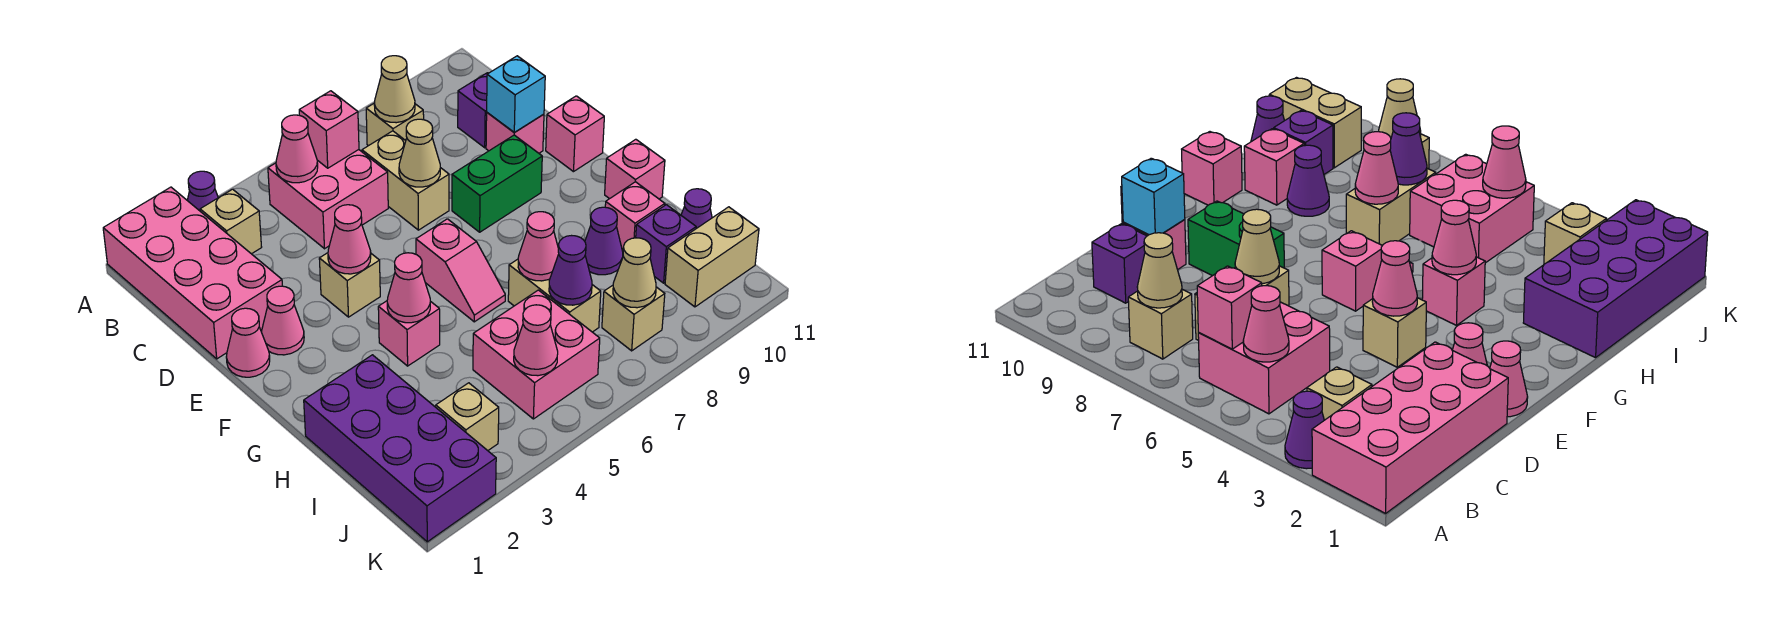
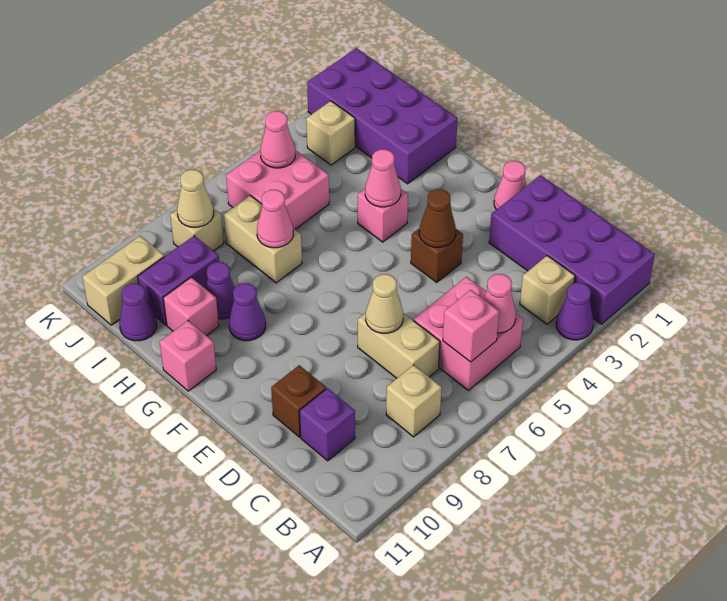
pink 2x4 brick [103,187,282,359] -> purple 2x4 brick [489,175,655,324]
tan 1x1 cone [374,56,415,123] -> none
pink 1x1 brick [486,113,544,153] -> brown 1x1 brick [271,365,326,437]
cyan 1x1 brick [487,56,545,132] -> none
pink 1x1 cone [262,286,304,355] -> none
tan 1x1 brick [319,253,380,317] -> brown 1x1 brick [411,229,463,282]
pink 1x1 cone [328,205,371,274] -> brown 1x1 cone [419,189,456,247]
green 1x2 brick [452,135,542,232] -> none
pink 1x1 brick [546,96,604,172] -> none
pink 1x2 slope [416,219,505,322] -> none
purple 1x1 cone [549,236,592,305] -> purple 1x1 cone moved to [229,283,266,341]
purple 1x1 brick [636,205,696,283] -> purple 1x2 brick [138,236,219,325]

